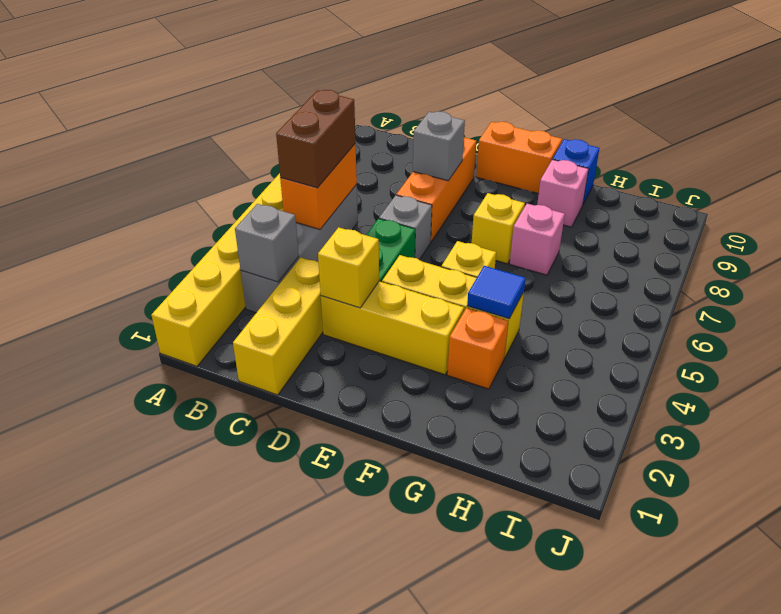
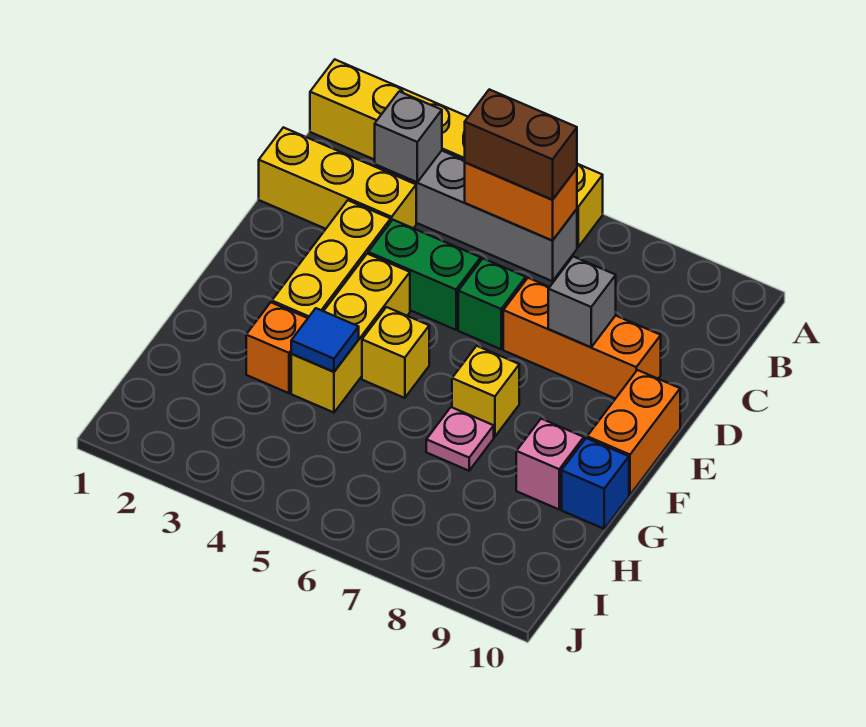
yellow 1x1 brick [318,227,379,308] -> none
grey 1x1 brick [379,195,432,260] -> green 1x1 brick [458,259,526,349]
pink 1x1 brick [510,204,565,275] -> pink 1x1 plate [426,407,494,471]

